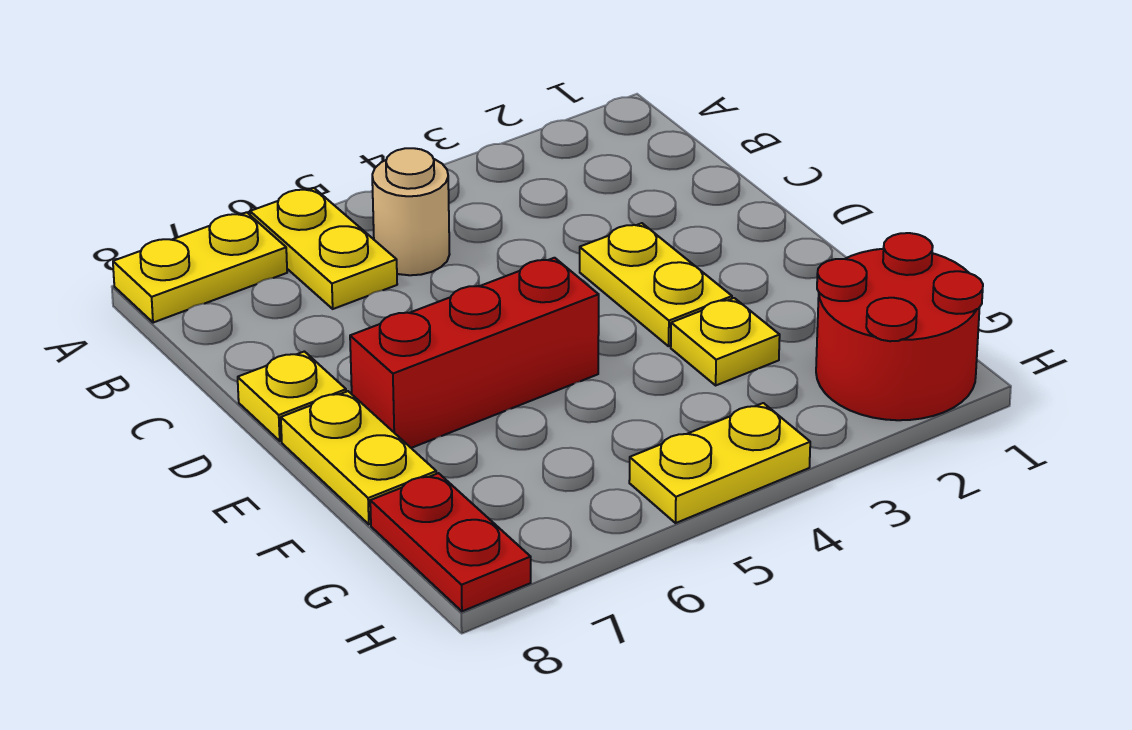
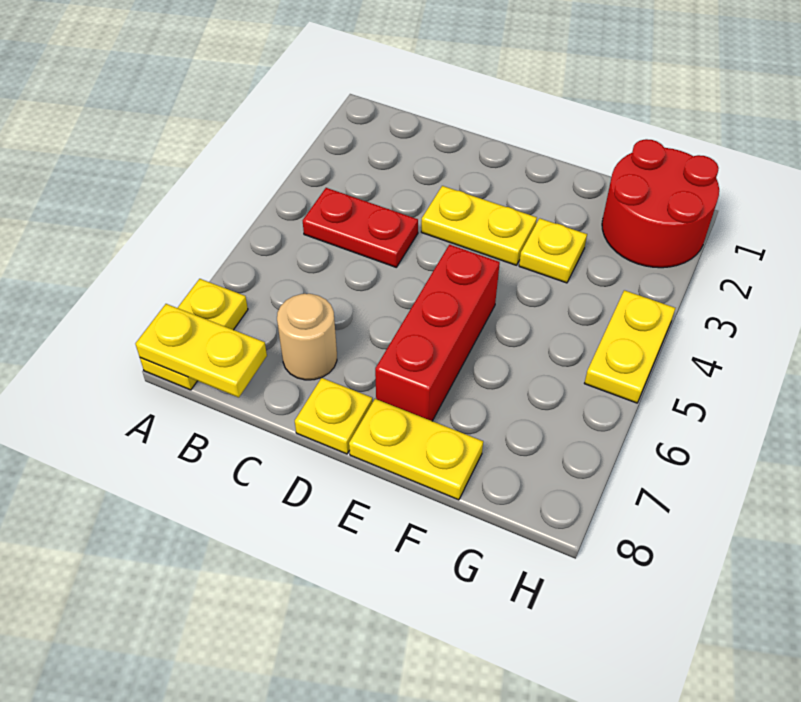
yellow 1x2 plate [250,188,397,309] -> yellow 1x2 plate moved to [136,304,267,397]
tan 1x1 round brick [372,148,450,275] -> tan 1x1 round brick moved to [277,294,337,380]
red 1x2 plate [370,473,531,611] -> red 1x2 plate moved to [303,188,418,267]

